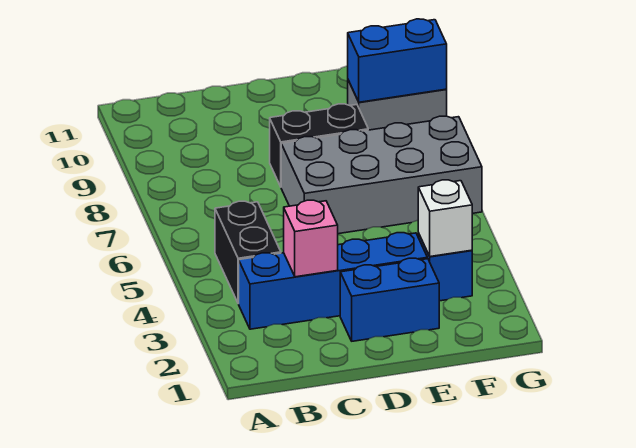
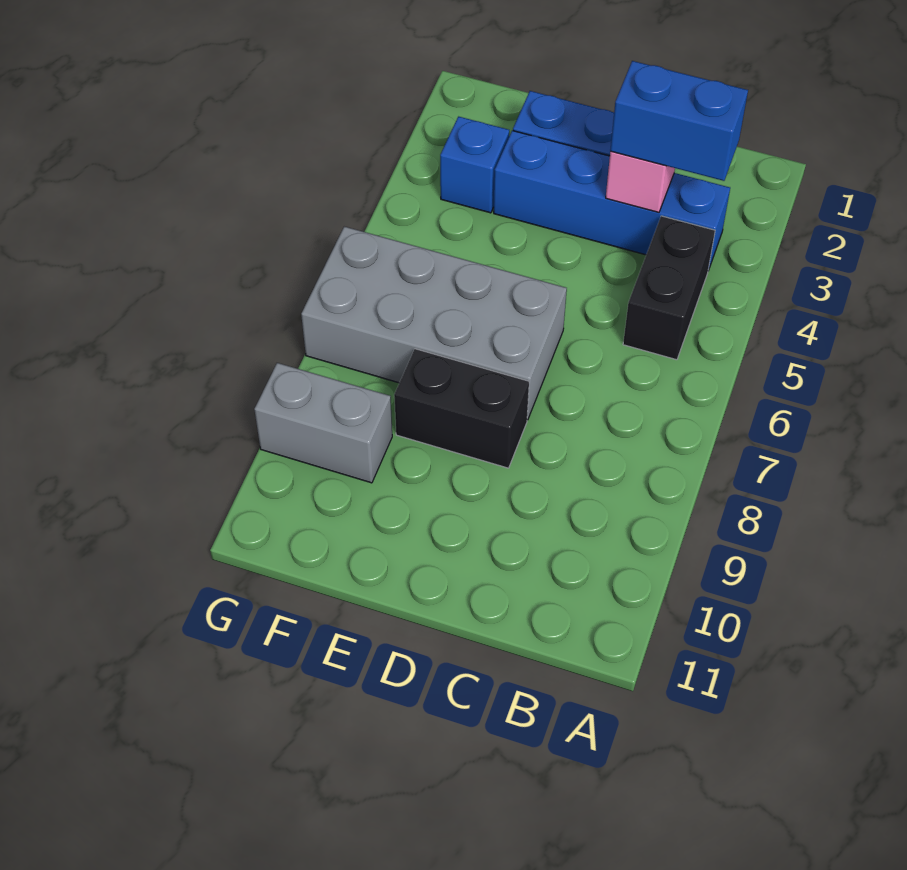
white 1x1 brick [418,180,472,257] -> none
blue 1x2 brick [348,19,447,102] -> blue 1x2 brick moved to [610,61,748,181]

